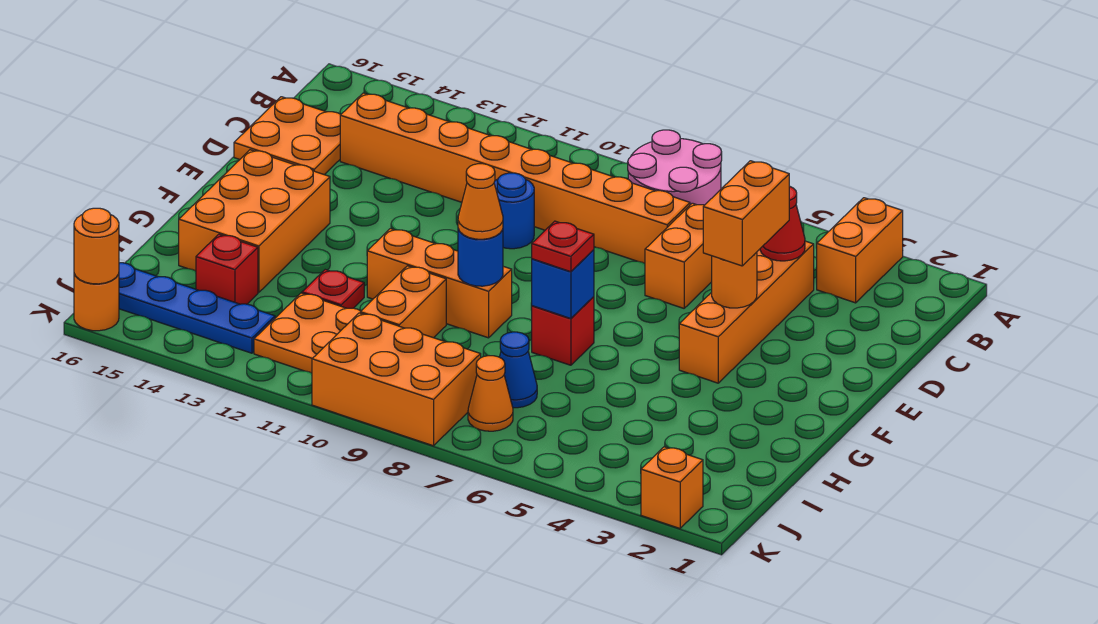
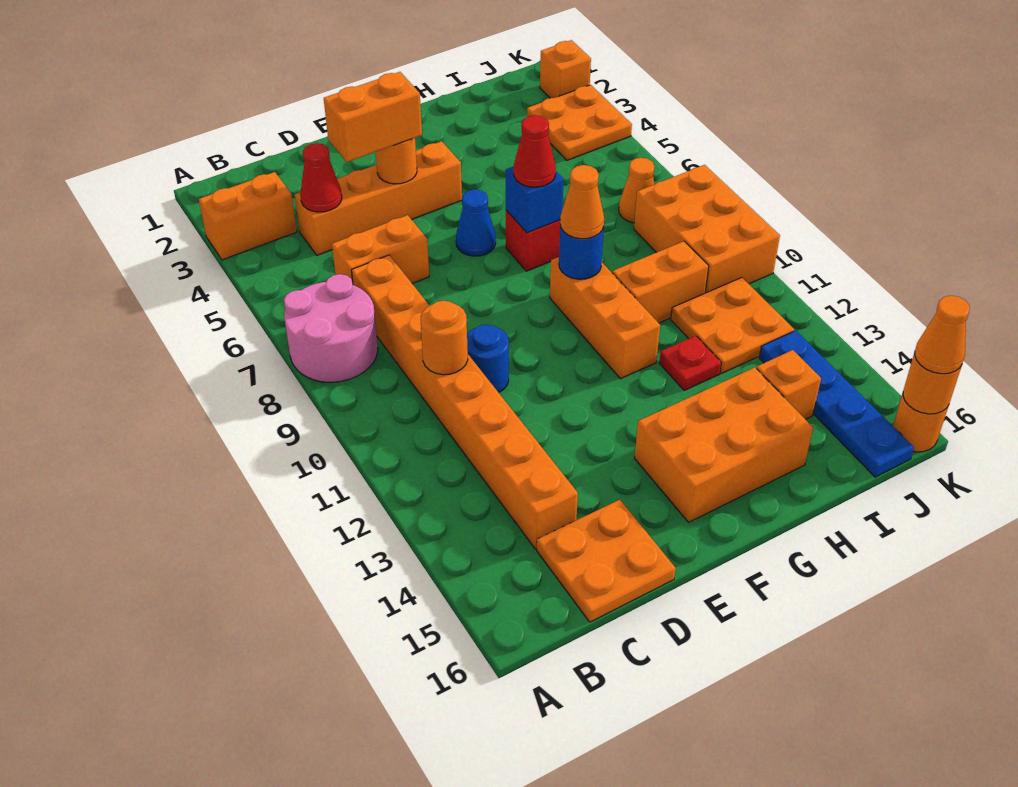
none -> orange 1x1 round brick [421,301,468,375]
red 1x1 plate [532,221,594,272] -> red 1x1 cone [514,115,556,187]
blue 1x1 cone [500,332,537,408] -> blue 1x1 cone moved to [456,189,496,256]
red 1x1 brick [196,234,258,304] -> orange 1x1 brick [757,350,821,419]
none -> orange 2x2 plate [527,85,632,160]
none -> orange 1x1 cone [915,296,970,374]

